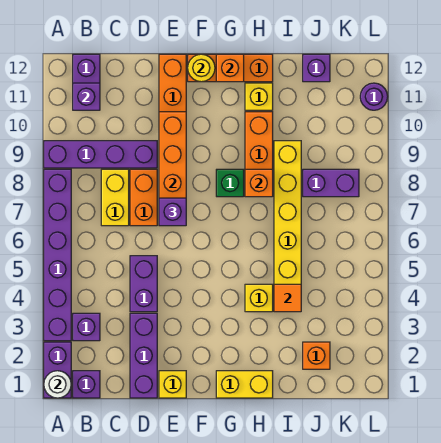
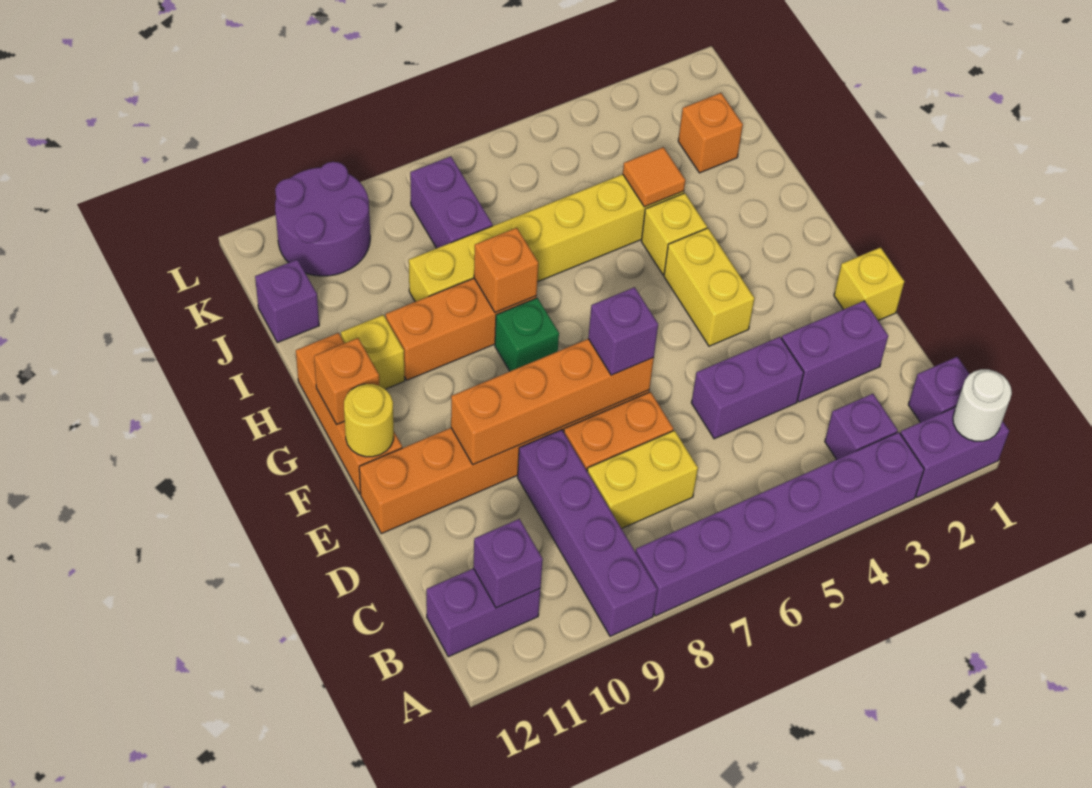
purple 1x3 brick [130,313,157,398] -> purple 1x2 brick [782,301,888,402]
yellow 1x2 brick [216,371,273,398] -> yellow 1x2 brick moved to [664,228,755,346]
purple 1x1 round brick [360,83,388,110] -> purple 2x2 round brick [275,162,370,276]

